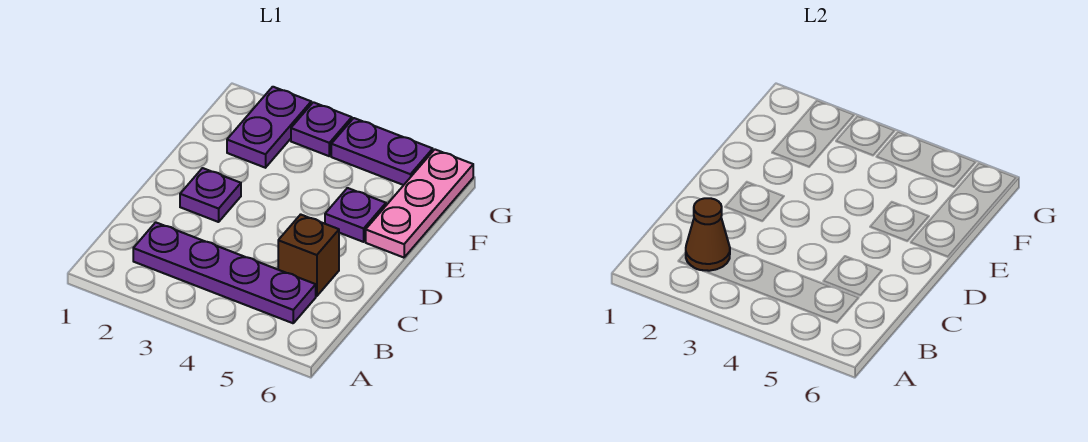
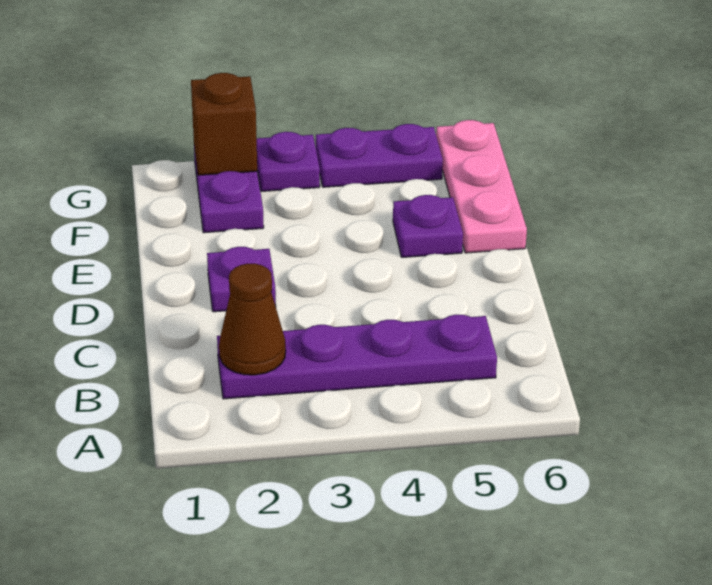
brown 1x1 brick [278,214,339,296] -> brown 1x1 brick moved to [191,73,257,175]

